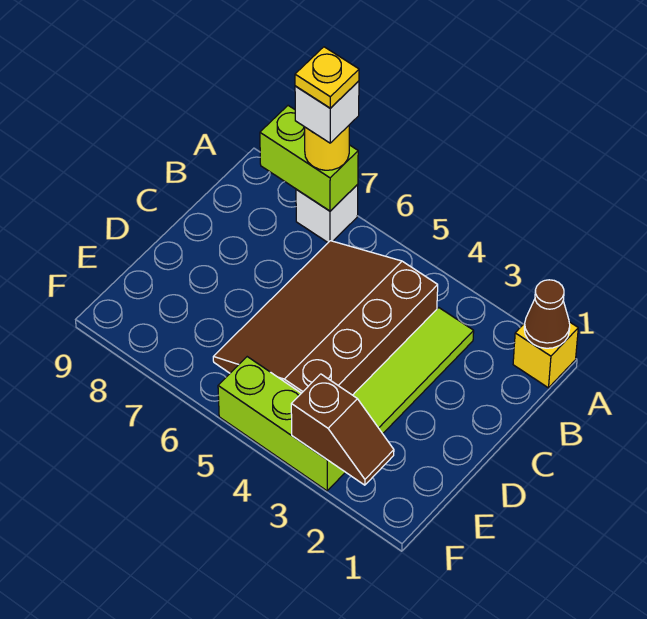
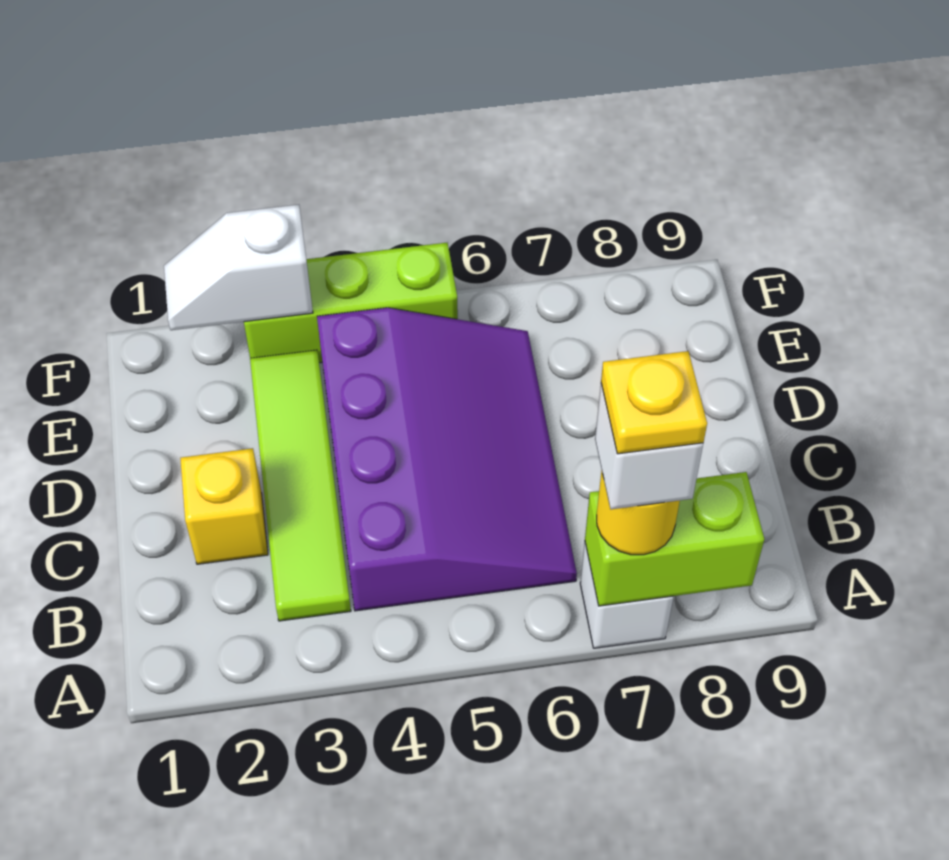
yellow 1x1 brick [513,322,578,388] -> yellow 1x1 brick moved to [180,448,268,564]
brown 1x1 cone [524,280,570,348] -> none
brown 3x4 slope [213,241,438,395] -> purple 3x4 slope [317,308,577,611]
brown 1x2 slope [291,374,394,485] -> white 1x2 slope [164,205,313,330]

